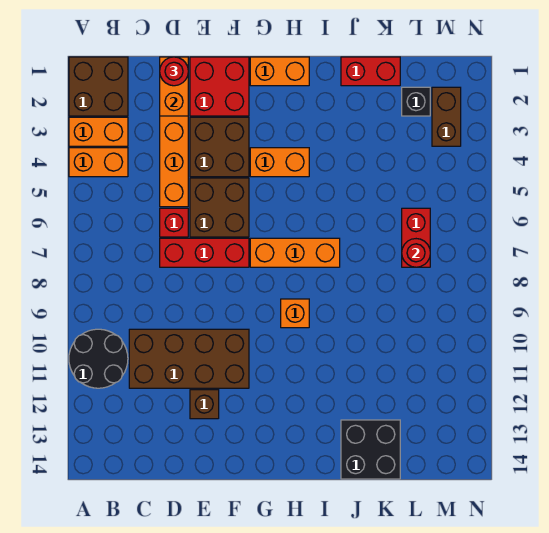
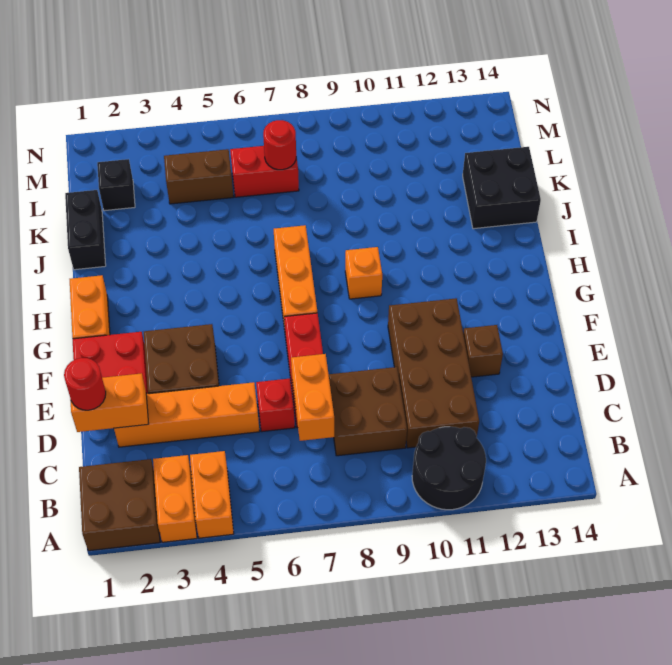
brown 2x2 brick [190,178,249,237] -> brown 2x2 brick moved to [329,367,407,456]
orange 1x2 brick [250,148,309,177] -> orange 1x2 brick moved to [291,354,334,441]
red 1x2 brick [341,57,400,86] -> black 1x2 brick [65,190,106,270]
brown 1x2 brick [432,87,461,146] -> brown 1x2 brick moved to [164,149,234,204]

